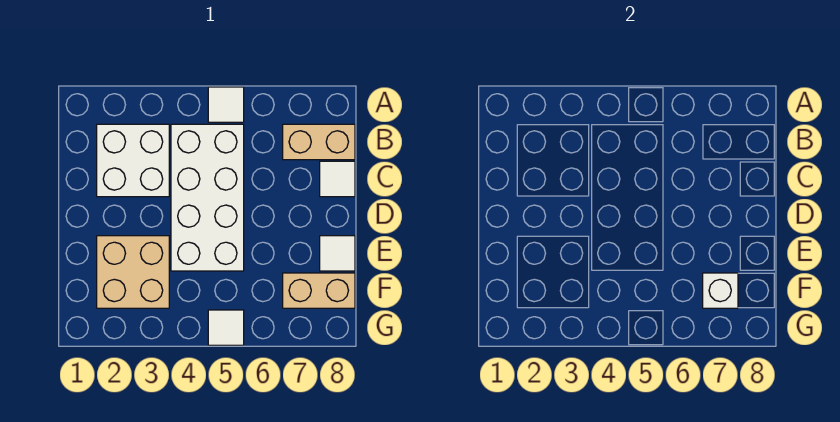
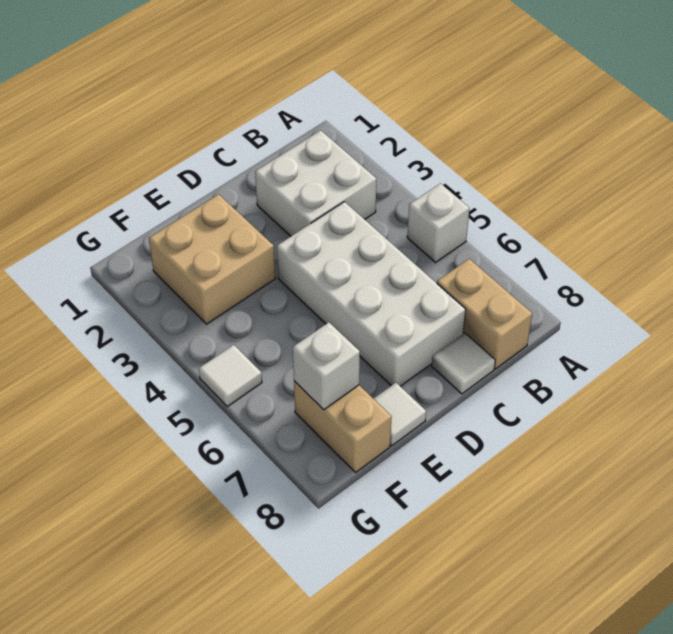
white 1x1 tile [208,87,244,122] -> white 1x1 brick [407,184,469,262]
white 2x4 brick [171,124,244,271] -> white 2x4 brick turned to [277,202,466,386]

